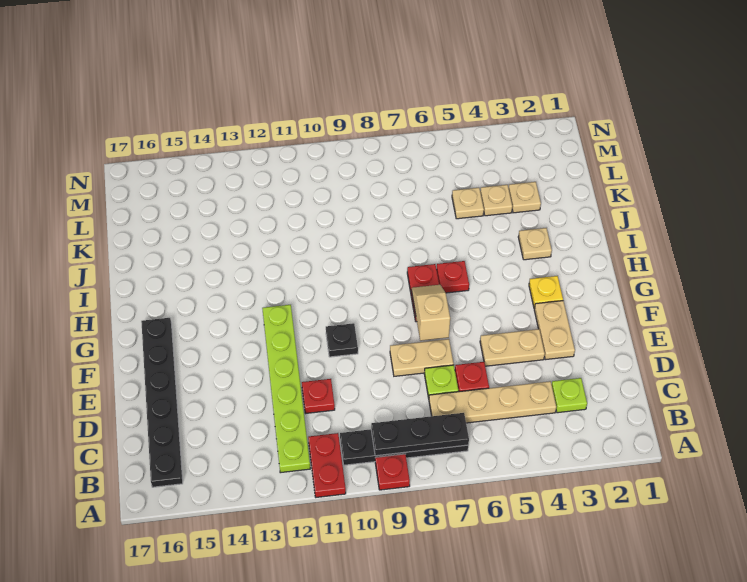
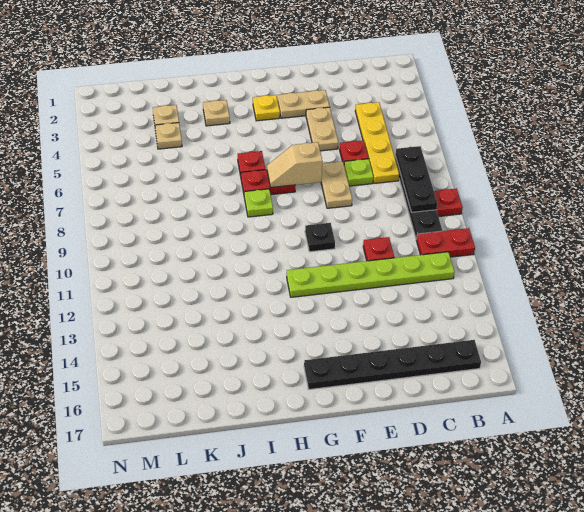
lime 1x1 plate [552,378,587,413] -> lime 1x1 plate moved to [244,189,273,217]
tan 1x4 plate [429,381,556,423] -> yellow 1x4 plate [355,102,399,183]
tan 1x1 plate [452,188,484,219] -> none

